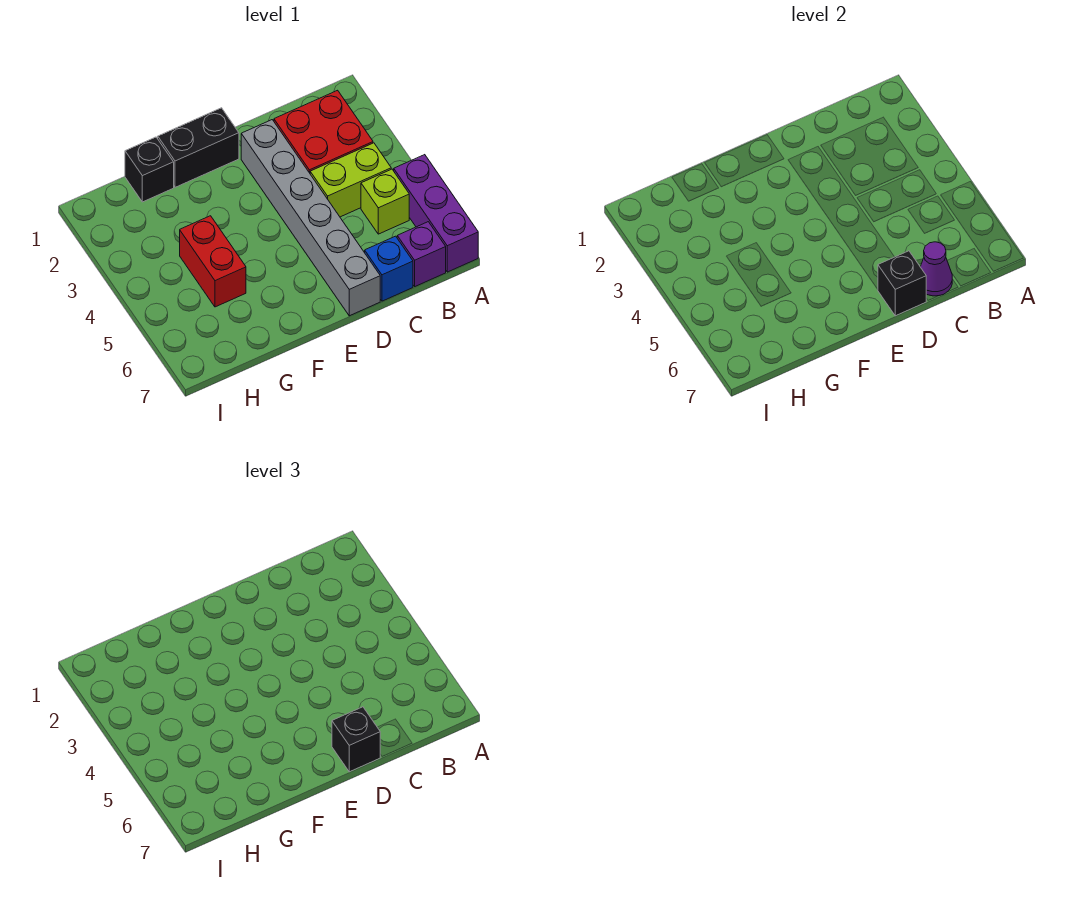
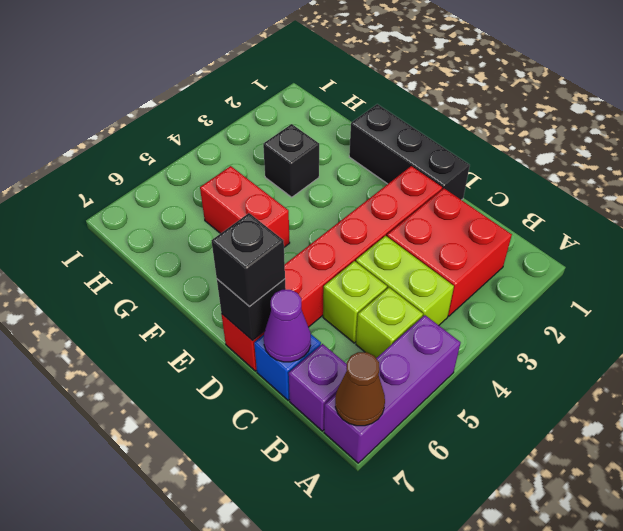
none -> brown 1x1 cone [335,352,385,426]
none -> lime 1x1 brick [323,261,387,343]
grey 1x6 brick [241,120,380,316] -> red 1x6 brick [222,166,442,371]
black 1x2 brick [158,108,239,187] -> black 1x3 brick [349,104,470,200]
black 1x1 brick [125,137,174,202] -> black 1x1 brick moved to [263,124,319,197]
red 1x2 brick [180,216,246,307] -> red 1x2 brick turned to [200,166,290,247]

